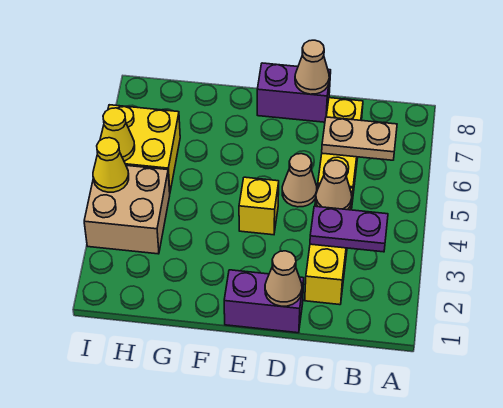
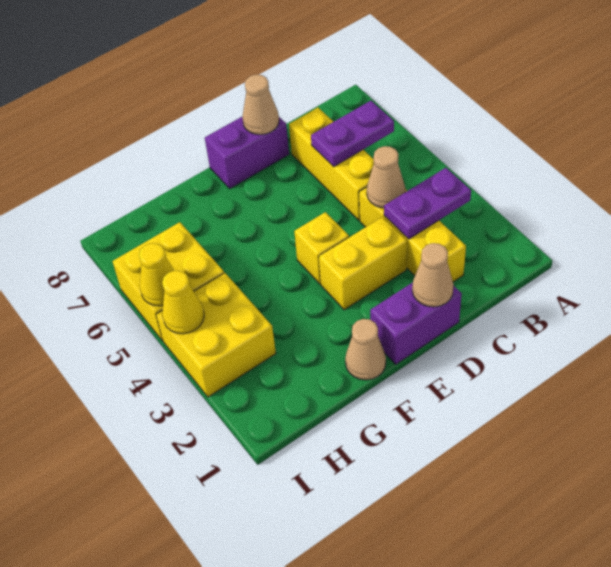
tan 1x2 plate [322,117,397,160] -> purple 1x2 plate [311,101,394,167]
none -> yellow 1x2 brick [319,217,407,310]
tan 1x1 cone [282,154,317,207] -> tan 1x1 cone moved to [345,319,386,380]
tan 2x2 brick [84,165,170,254] -> yellow 2x2 brick [156,273,276,397]

